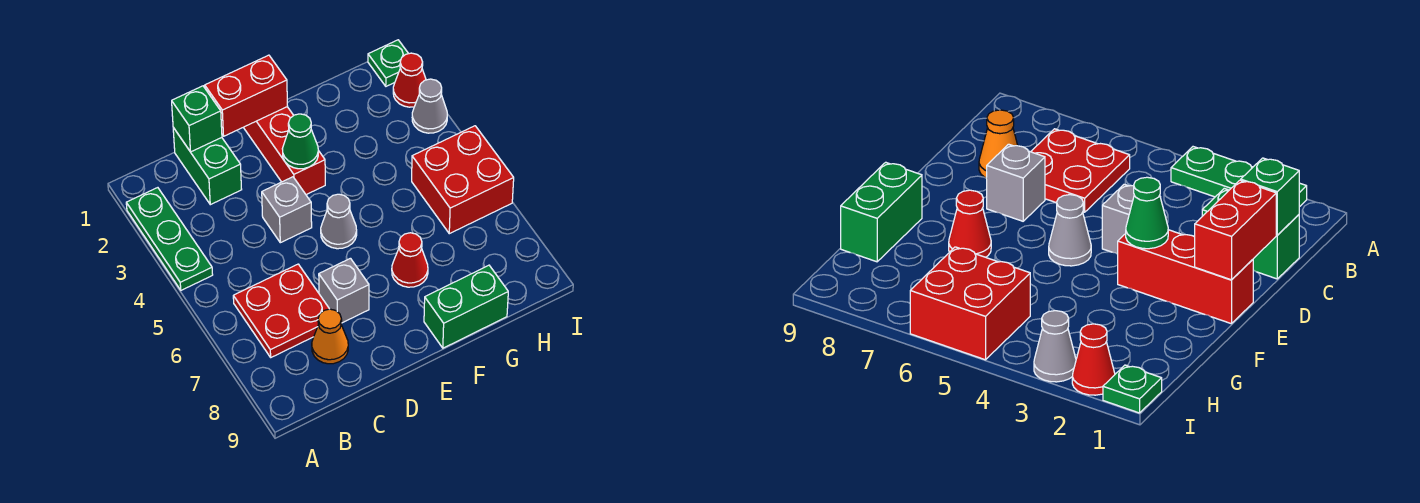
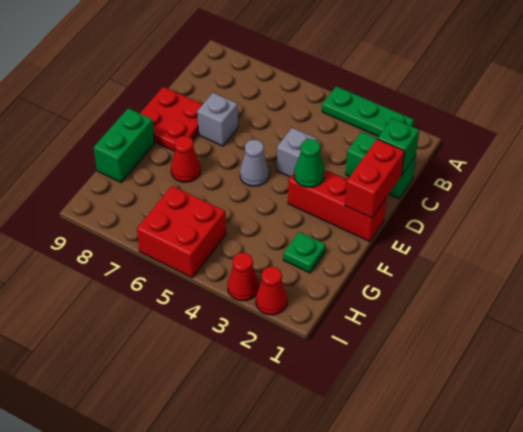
red 2x2 plate [233,264,329,357] -> red 2x2 plate moved to [140,87,203,151]
orange 1x1 cone [312,309,348,364] -> none
green 1x1 plate [368,40,408,86] -> green 1x1 plate moved to [283,232,326,273]
grey 1x1 cone [412,79,447,133] -> red 1x1 cone [227,253,259,301]

